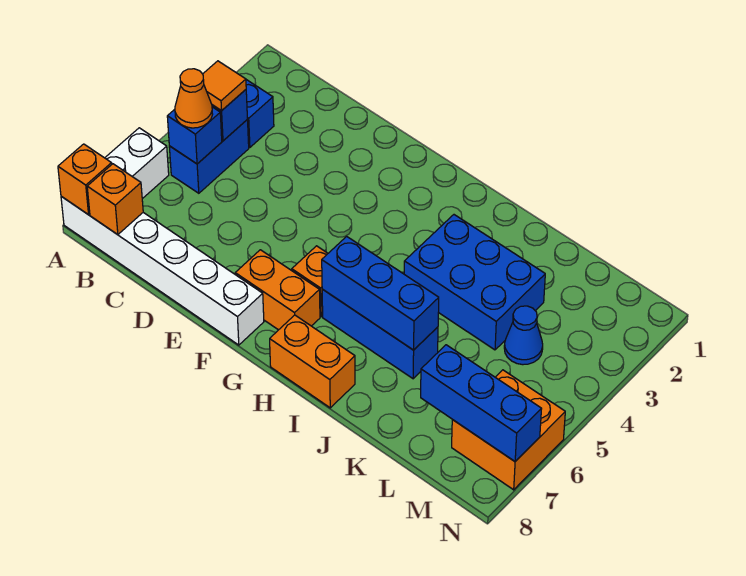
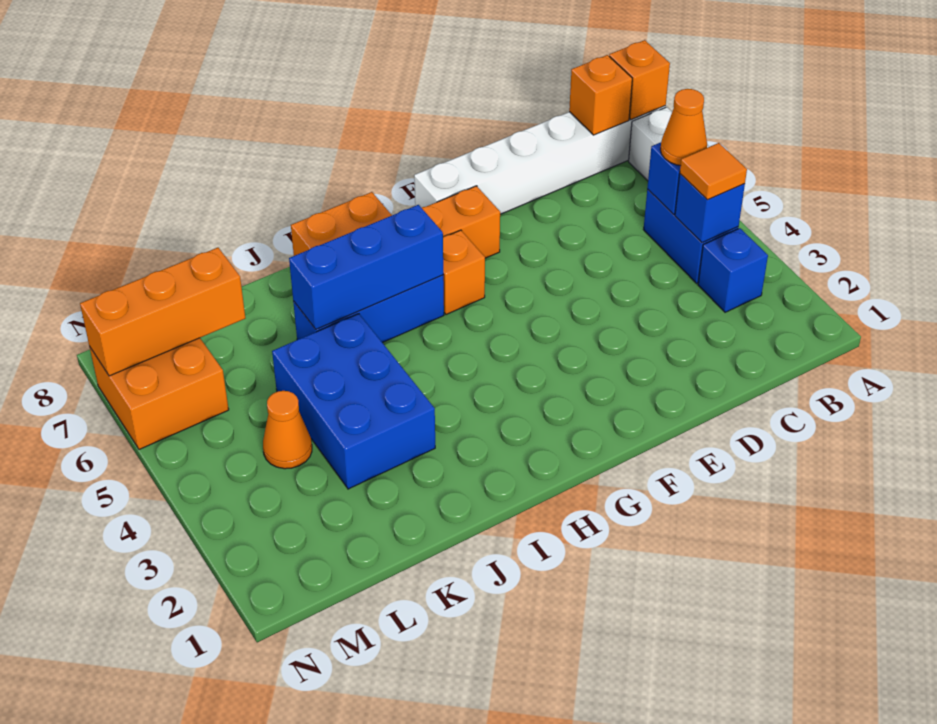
blue 2x3 brick [404,215,545,350] -> blue 2x3 brick turned to [272,314,435,489]
blue 1x1 cone [504,306,543,365] -> orange 1x1 cone [263,391,312,469]
blue 1x3 brick [421,345,541,461] -> orange 1x3 brick [80,248,245,376]

